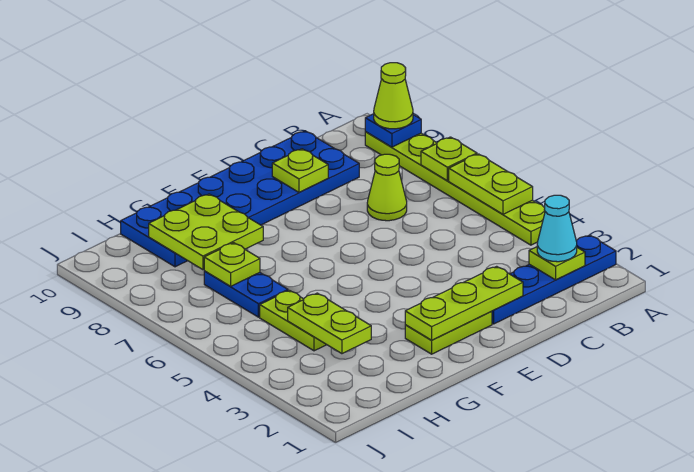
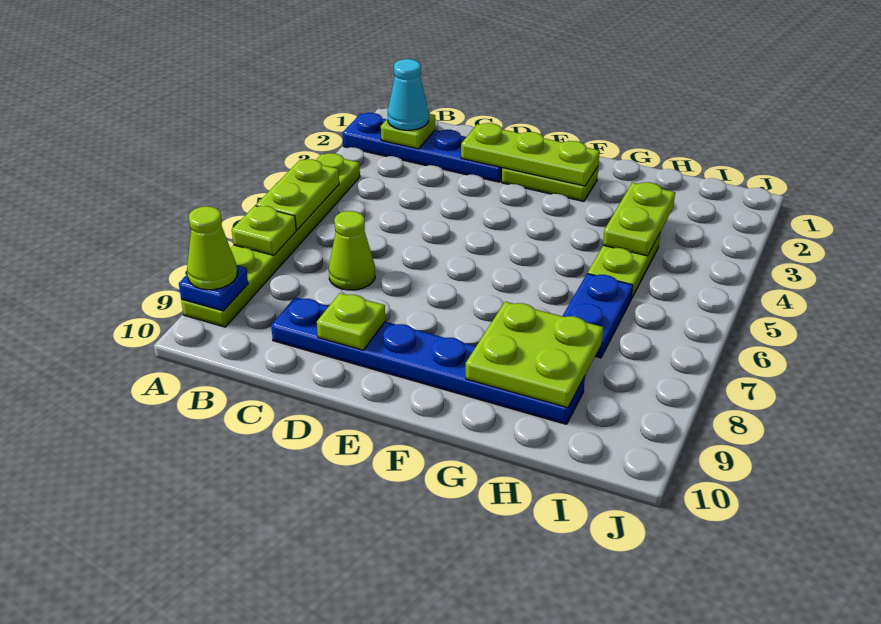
blue 2x6 plate [121,131,359,267] -> blue 1x6 plate [271,297,585,424]
lime 1x1 plate [204,243,260,286] -> none

